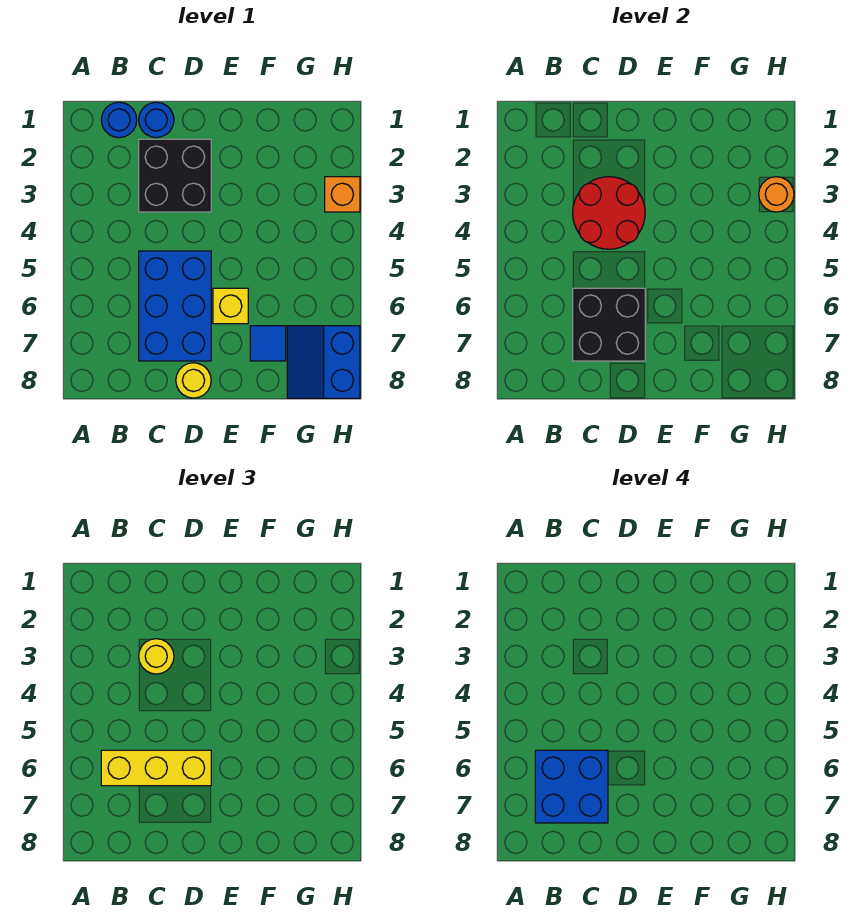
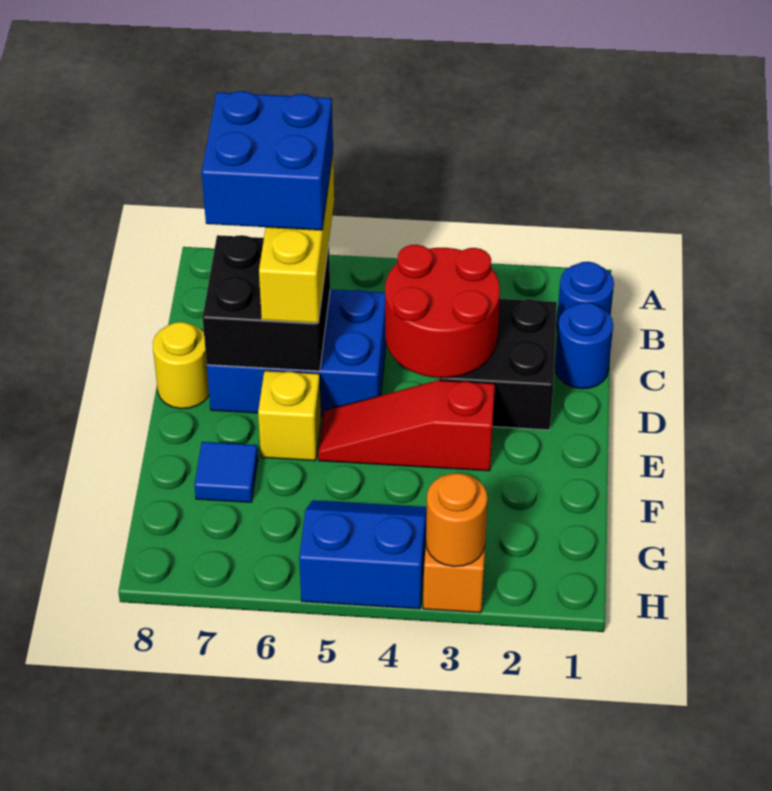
yellow 1x1 round brick [139,639,174,674] -> none
none -> red 1x3 slope [318,380,495,471]
blue 2x2 slope [287,326,360,398] -> blue 2x2 slope moved to [299,500,427,609]

